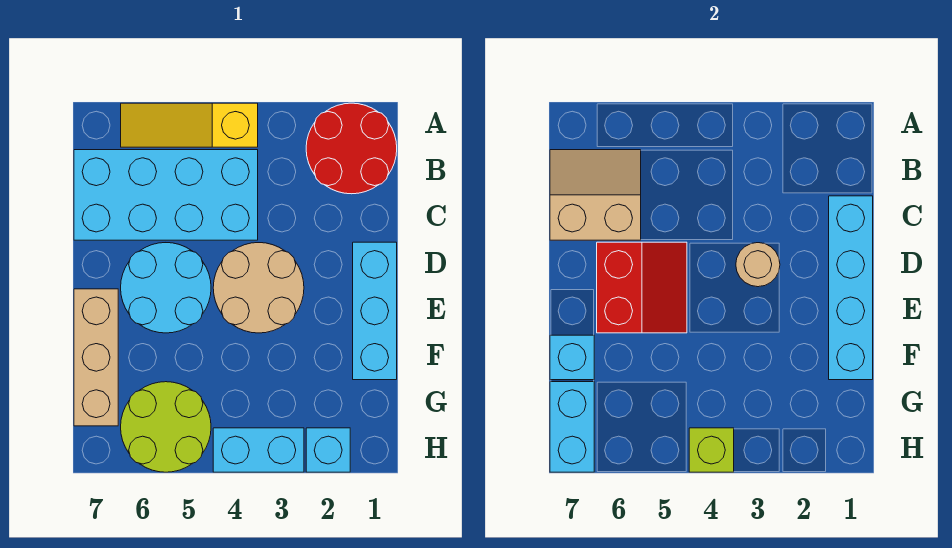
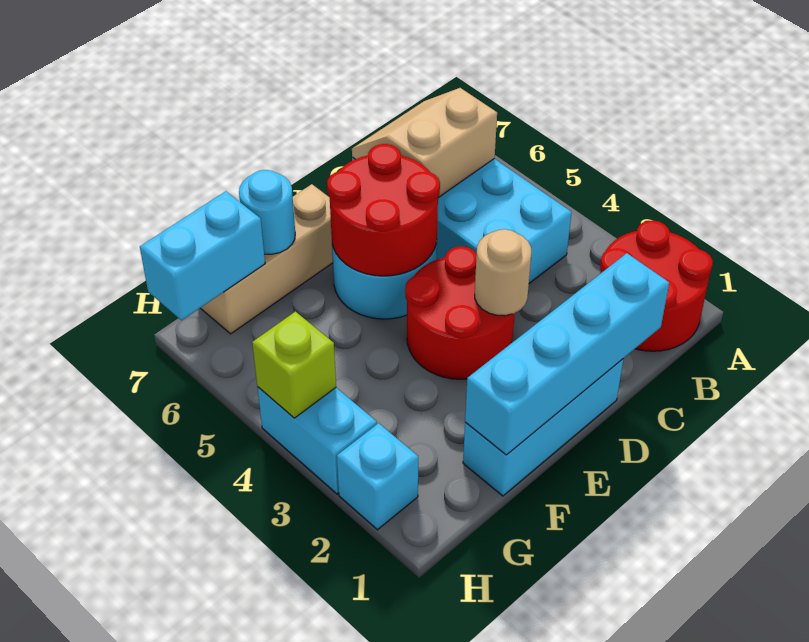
yellow 1x3 slope [121,103,258,147] -> none
tan 2x2 slope [550,150,641,240] -> tan 2x2 slope turned to [352,88,497,198]
tan 2x2 round brick [213,243,304,333] -> red 2x2 round brick [405,246,515,379]
red 2x2 slope [597,242,687,333] -> red 2x2 round brick [327,144,440,276]
cyan 1x1 brick [550,335,594,380] -> cyan 1x1 round brick [239,170,295,254]
lime 2x2 round brick [121,382,211,472] -> none

